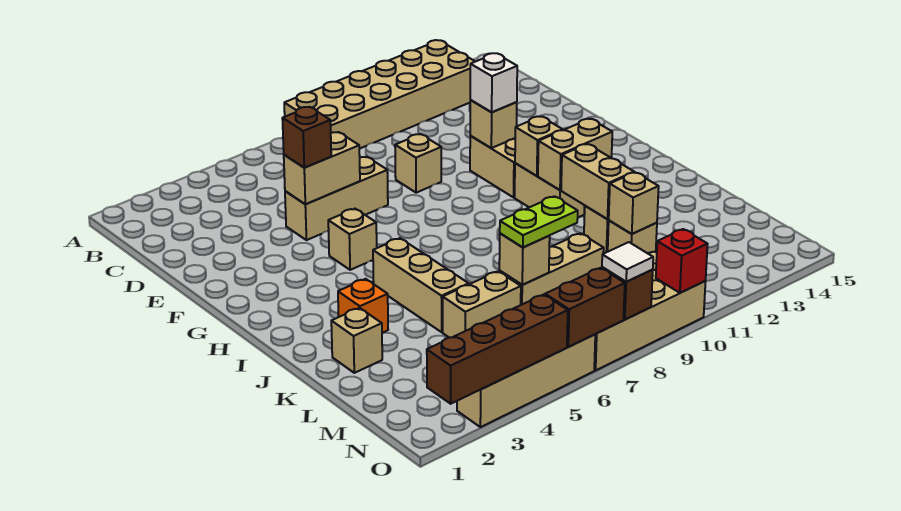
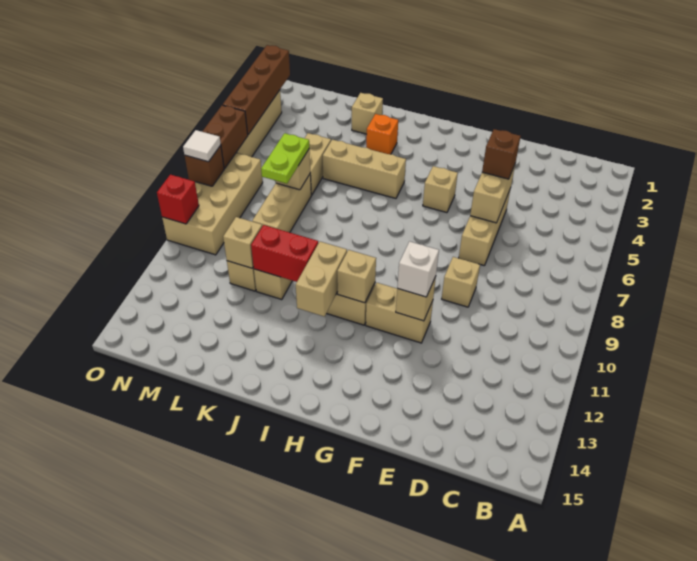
tan 2x6 brick [284,40,475,149] -> none
tan 1x2 brick [561,144,634,219] -> red 1x2 brick [251,225,318,282]

